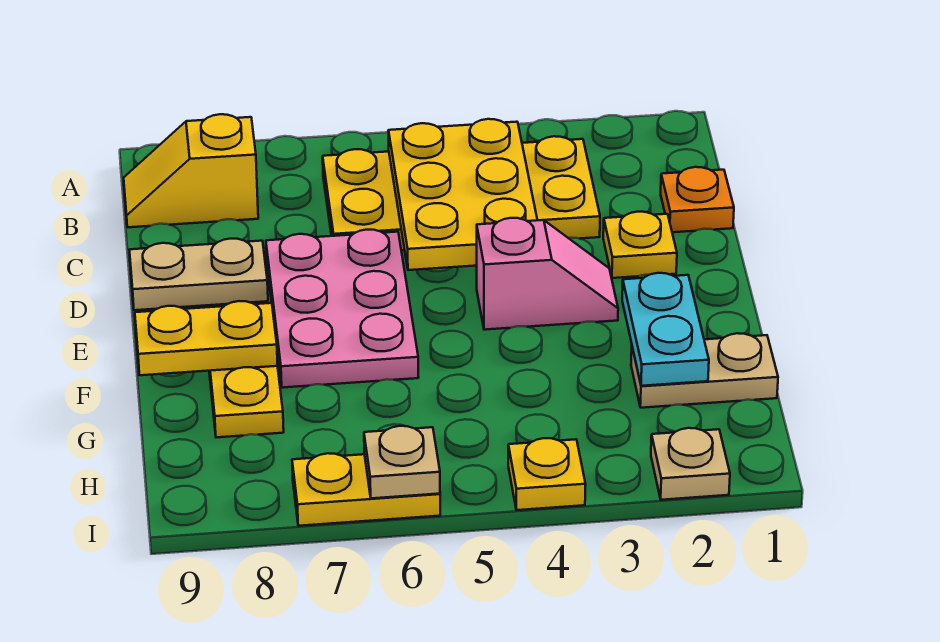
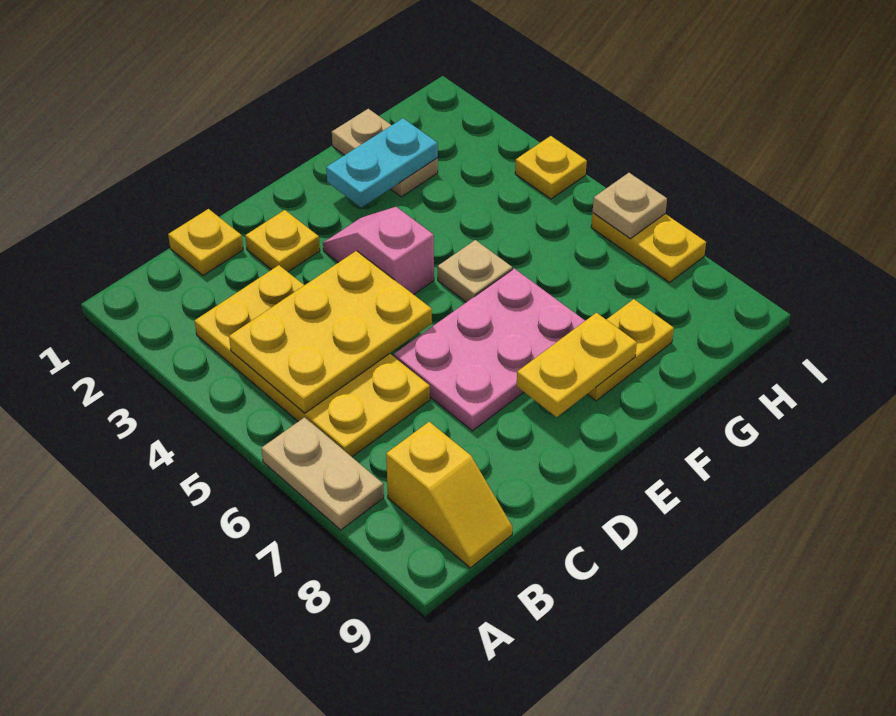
orange 1x1 plate [661,167,734,232] -> yellow 1x1 plate [168,209,243,276]
tan 1x2 plate [130,239,268,310] -> tan 1x2 plate moved to [262,417,384,530]
yellow 1x2 plate [135,301,278,375] -> yellow 1x2 plate turned to [517,313,637,417]
tan 1x1 plate [651,428,730,500] -> tan 1x1 plate moved to [438,240,512,302]

